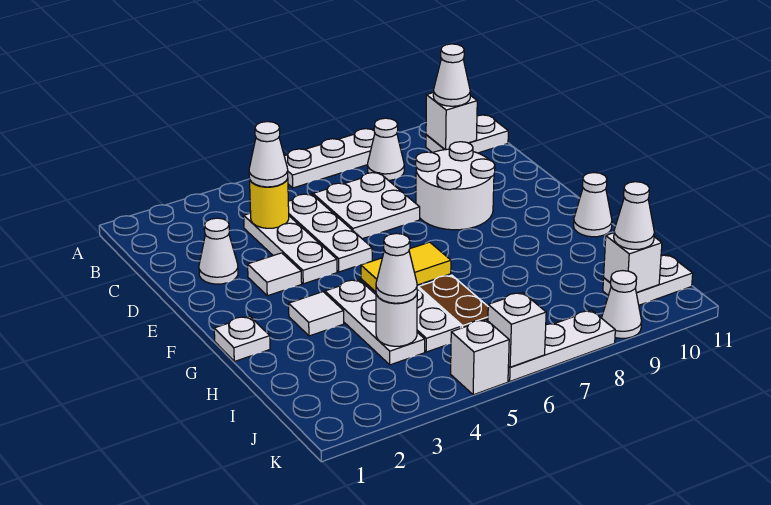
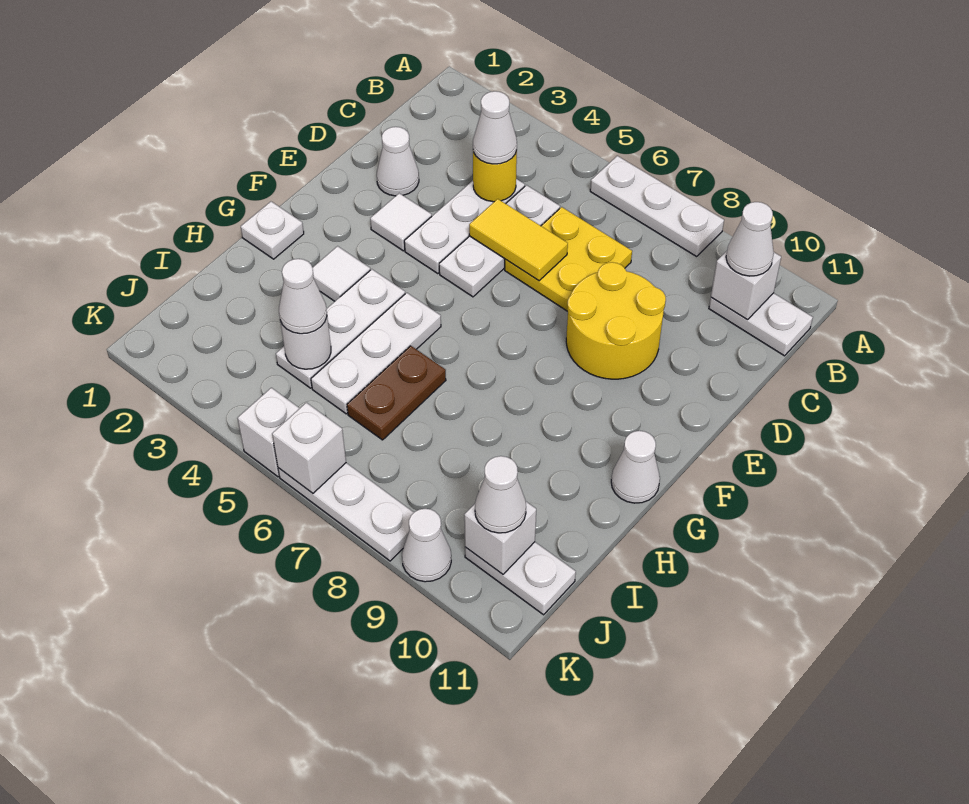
white 1x1 cone [368,118,404,180] -> none
white 2x2 plate [313,173,420,239] -> yellow 2x2 plate [505,207,632,311]
white 2x2 round brick [416,142,495,230] -> yellow 2x2 round brick [566,262,666,379]
yellow 1x2 tile [361,242,451,292] -> yellow 1x2 tile moved to [469,199,568,281]

